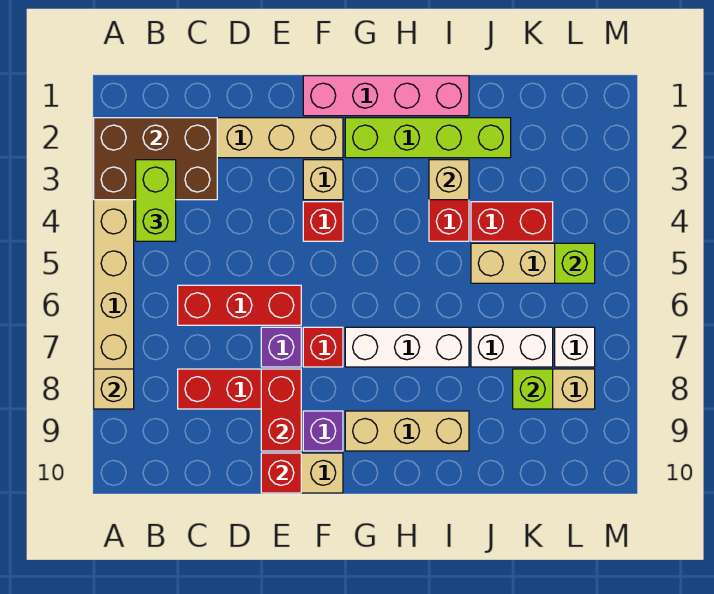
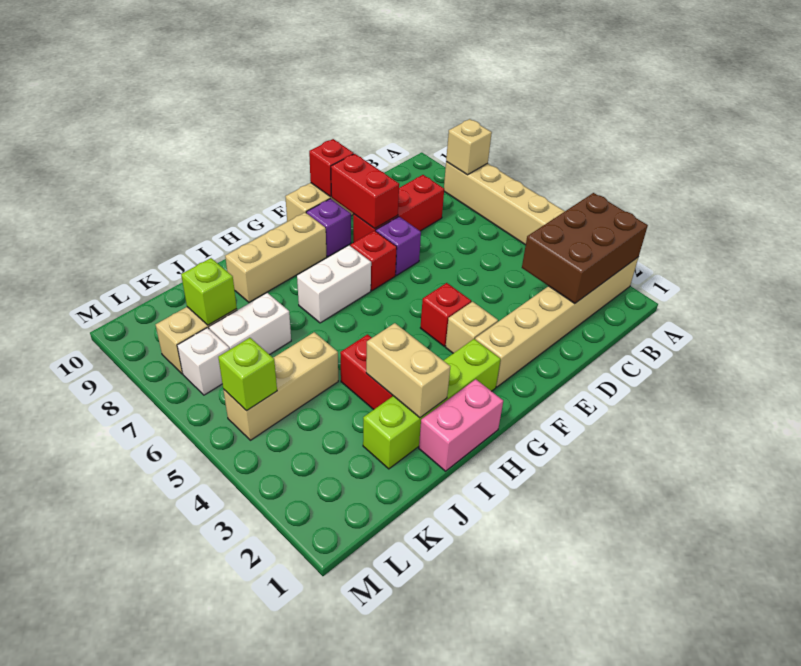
lime 1x2 brick [136,160,176,241] -> none
red 1x3 brick [178,285,301,325] -> none
pink 1x4 brick [303,76,469,116] -> pink 1x2 brick [419,379,503,471]
white 1x3 brick [345,327,469,367] -> white 1x2 brick [297,245,371,323]
tan 1x1 brick [429,160,469,200] -> tan 1x2 brick [366,323,450,418]
red 1x2 brick [471,202,553,241] -> none

